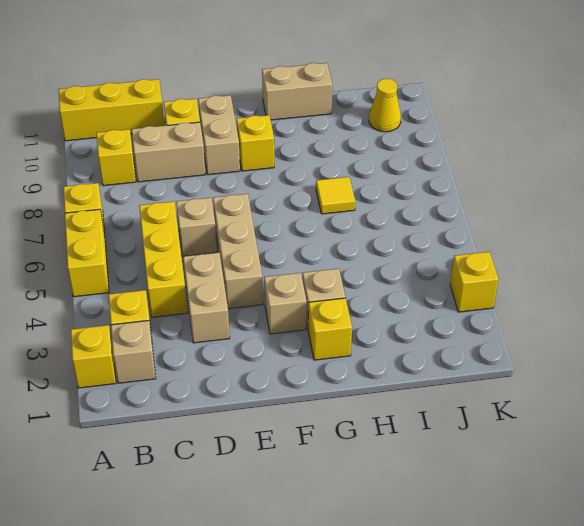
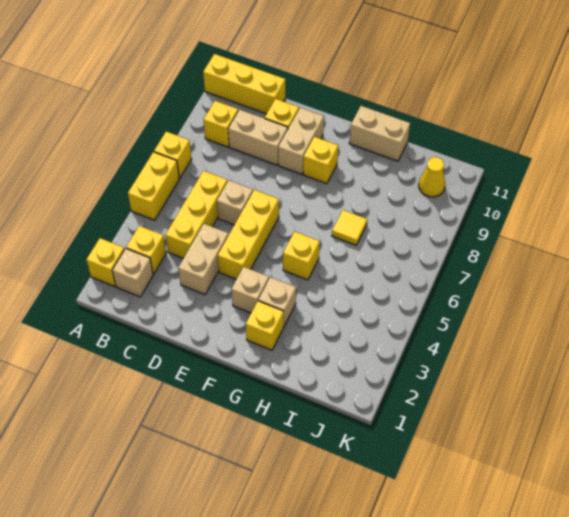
tan 1x3 brick [213,194,263,309] -> yellow 1x3 brick [218,190,279,279]
yellow 1x1 brick [450,252,499,312] -> yellow 1x1 brick moved to [283,232,320,280]

